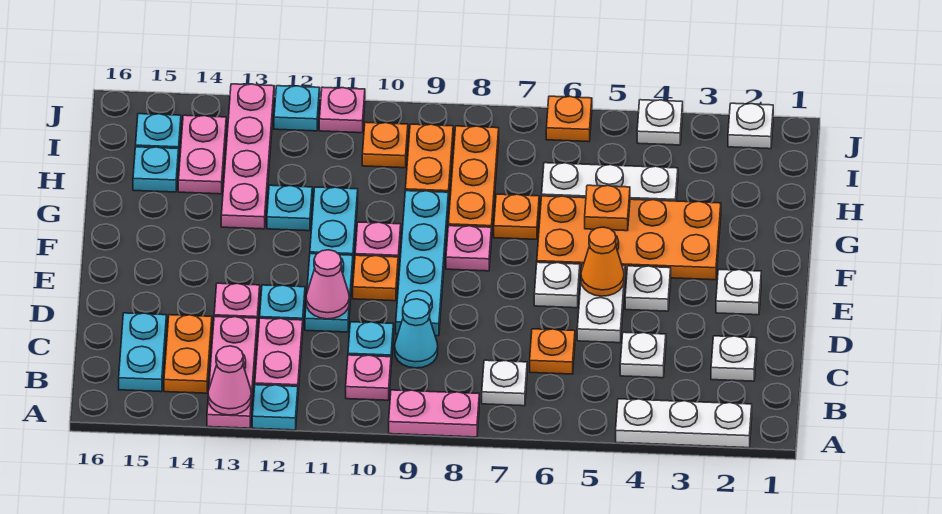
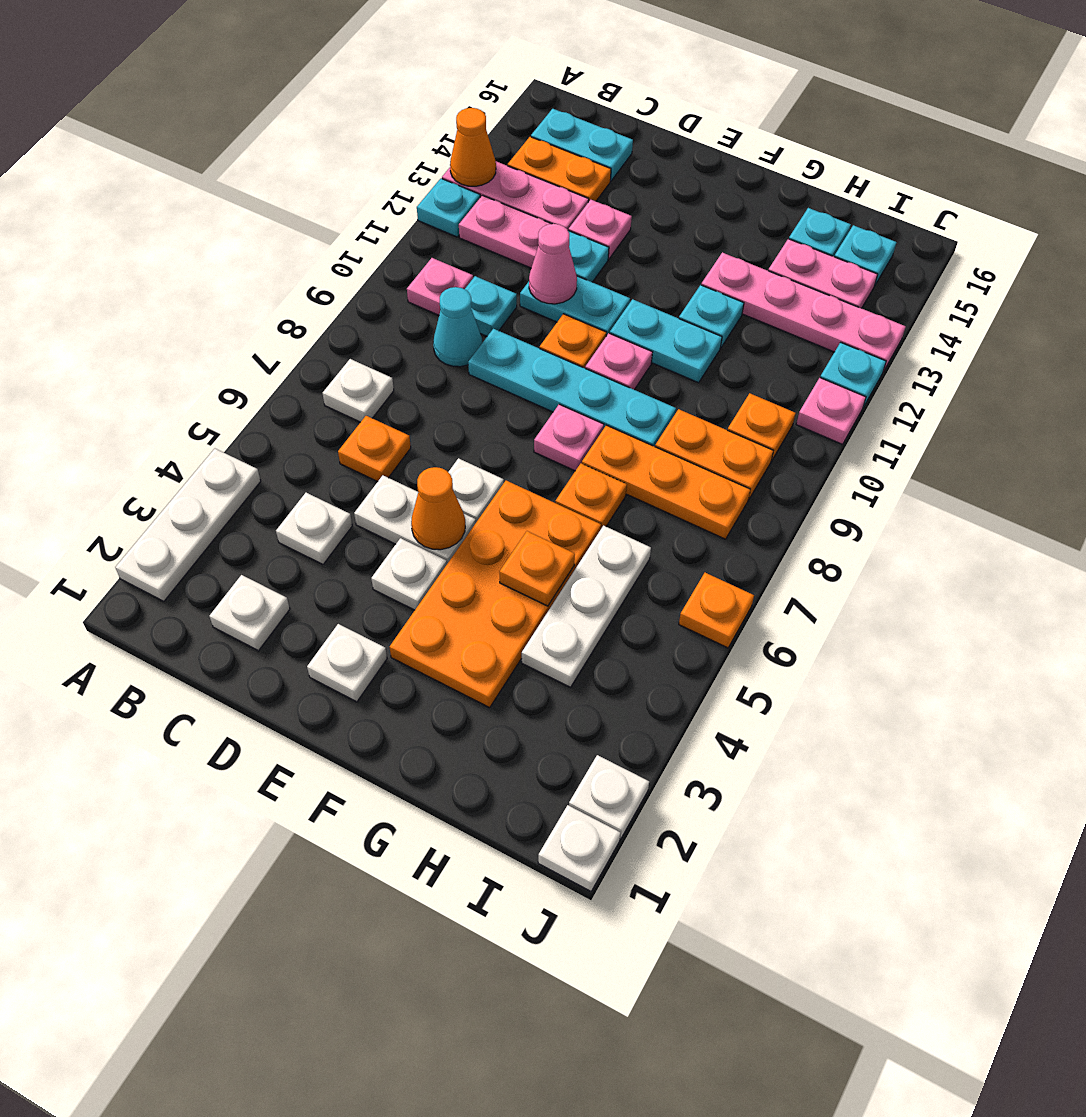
pink 1x2 plate [389,390,479,437] -> none
pink 1x1 cone [208,346,251,415] -> orange 1x1 cone [450,108,496,186]
white 1x1 plate [637,100,683,145] -> white 1x1 plate moved to [538,805,621,891]

